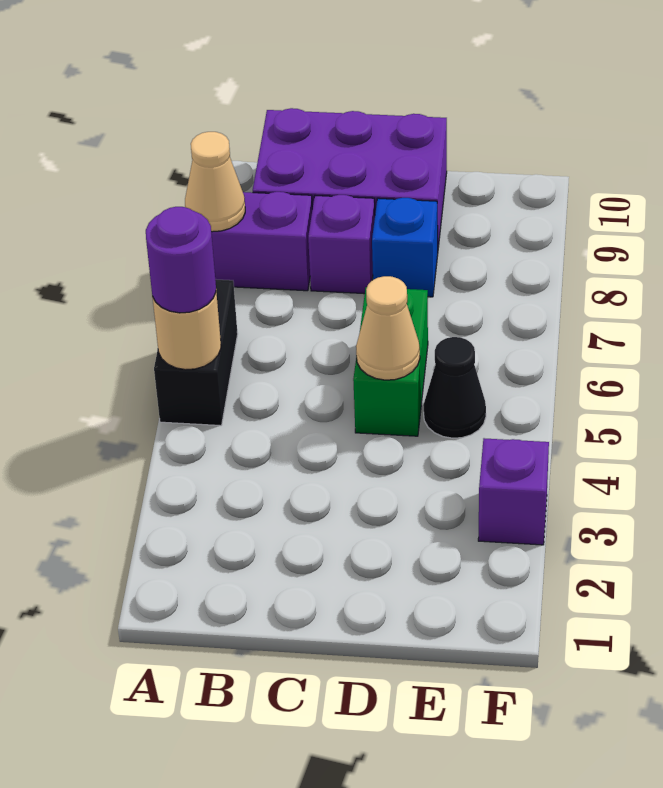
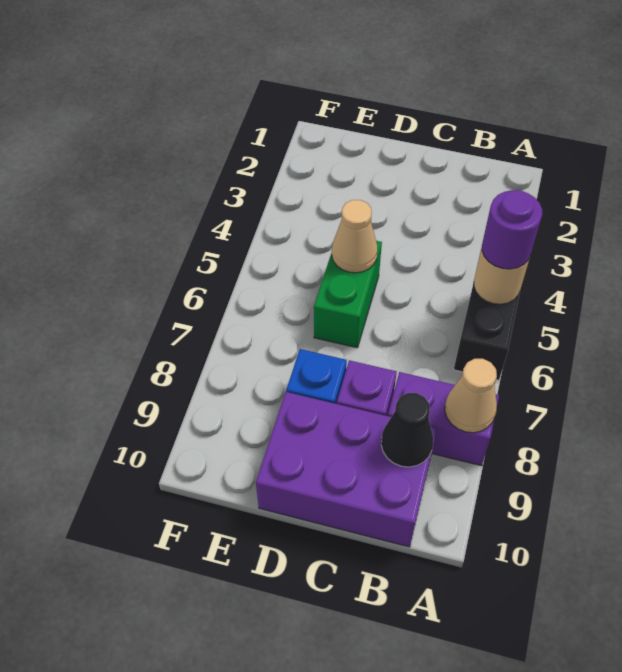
black 1x1 cone [424,337,486,438] -> black 1x1 cone moved to [381,393,433,467]
purple 1x1 brick [478,438,549,545] -> none

